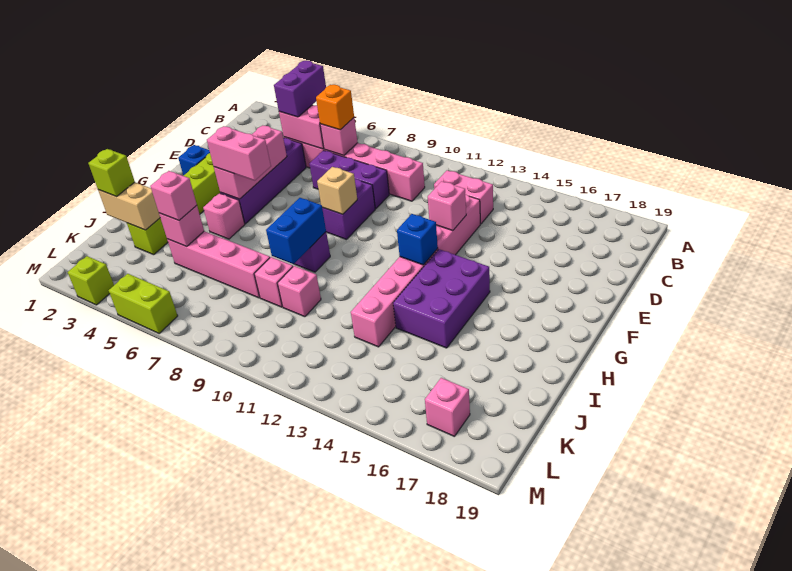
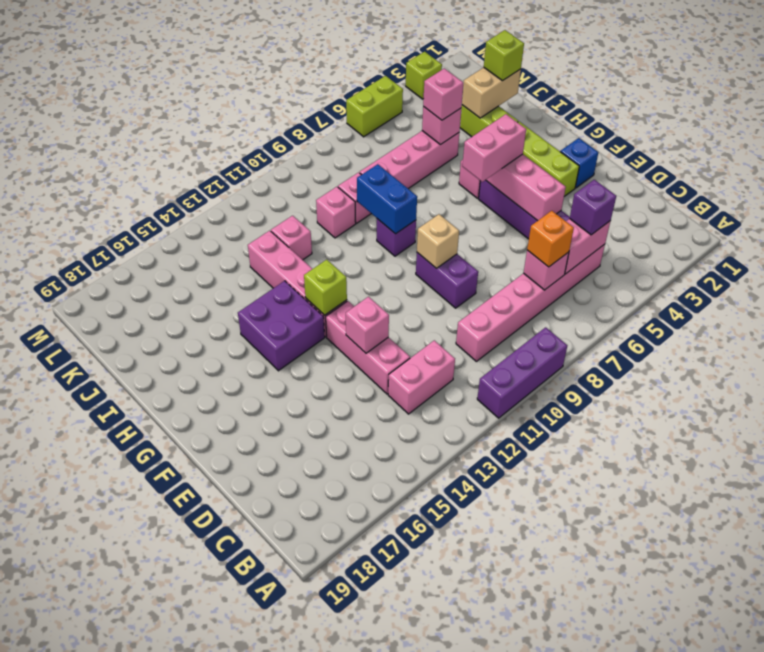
purple 1x2 brick [274,60,326,117] -> purple 1x1 brick [570,180,616,235]
purple 1x3 brick [309,150,389,209] -> purple 1x3 brick moved to [477,327,567,418]
blue 1x1 brick [397,214,438,265] -> lime 1x1 brick [304,260,347,315]
purple 2x3 brick [393,249,490,348] -> purple 2x2 brick [238,281,325,371]
pink 1x1 brick [425,378,470,436] -> pink 1x1 brick moved to [271,216,312,260]

